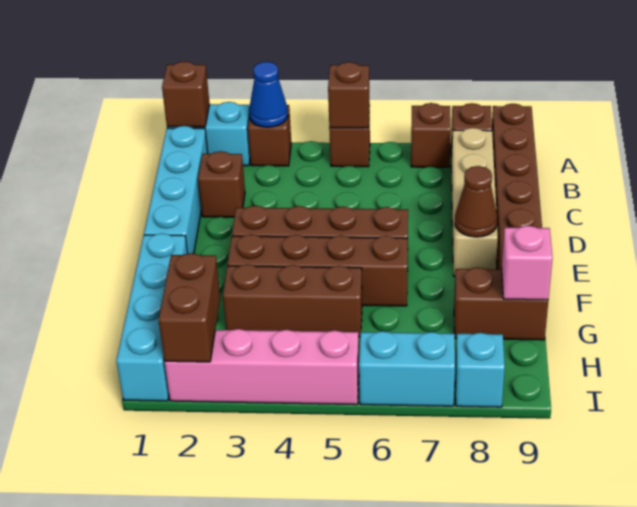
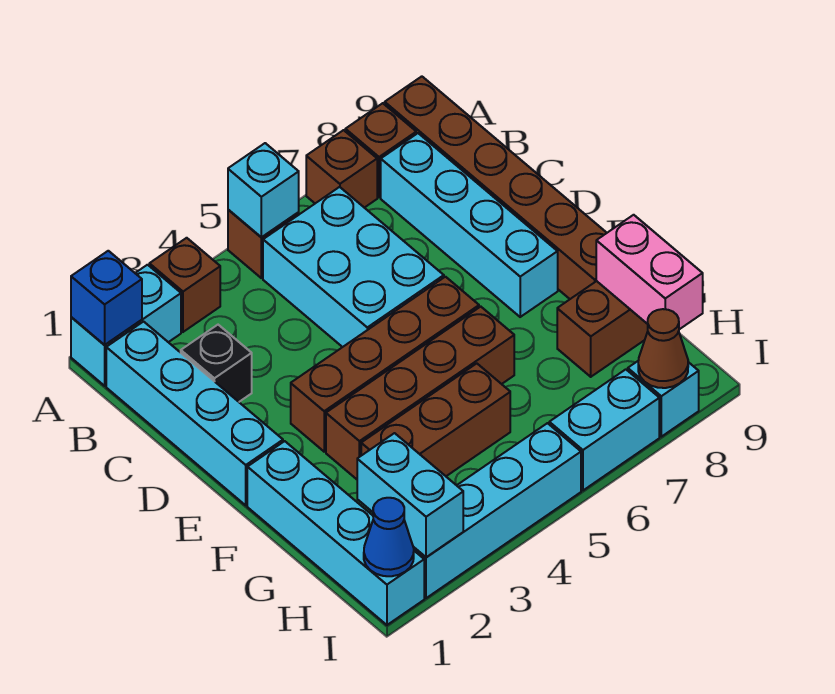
brown 1x1 brick [162,61,210,127] -> blue 1x1 brick [71,251,142,345]
blue 1x1 cone [249,62,288,127] -> blue 1x1 cone moved to [364,498,414,576]
brown 1x1 brick [328,62,370,128] -> cyan 1x1 brick [228,143,299,237]
none -> cyan 2x3 brick [263,187,444,347]
tan 1x4 brick [451,128,498,277] -> cyan 1x4 brick [381,133,558,317]
brown 1x1 brick [198,151,245,217] -> black 1x1 brick [181,325,252,402]
brown 1x1 cone [455,166,498,237] -> brown 1x1 cone moved to [638,309,688,388]
pink 1x1 brick [502,226,553,300] -> pink 1x2 brick [596,215,703,329]
brown 1x2 brick [159,253,220,362] -> cyan 1x2 brick [357,433,463,557]
pink 1x4 brick [165,329,359,405] -> cyan 1x4 brick [414,423,581,598]

